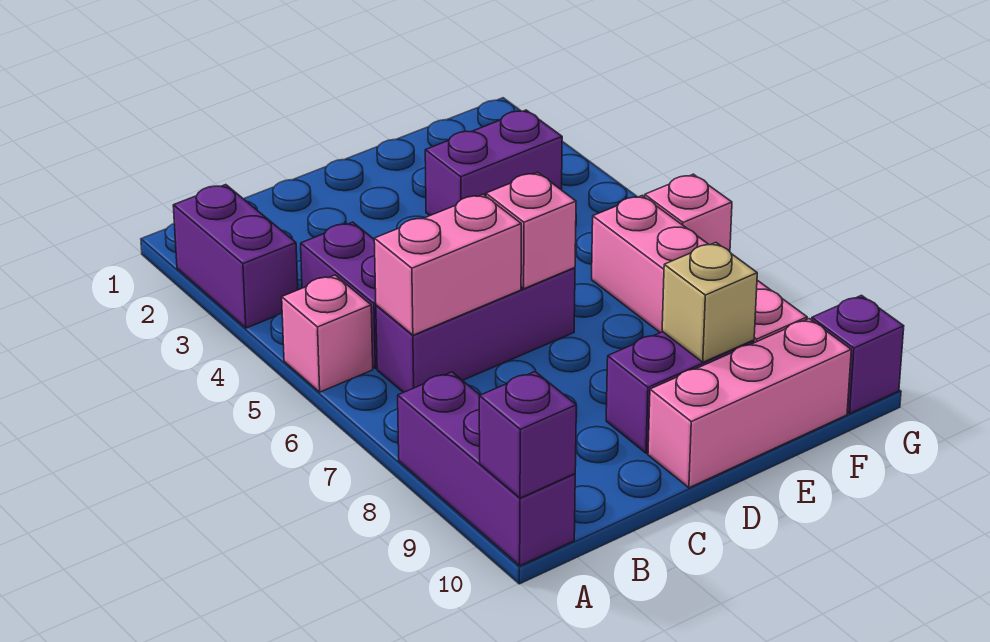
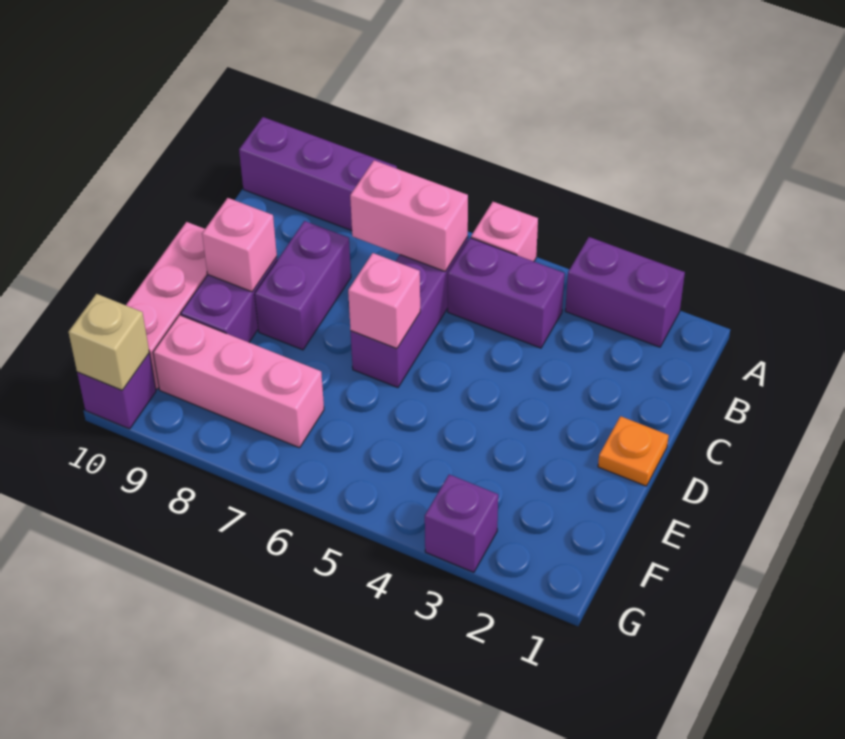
purple 1x1 brick [479,372,576,498] -> purple 1x1 brick moved to [425,475,498,572]
pink 1x2 brick [374,194,521,335] -> pink 1x2 brick turned to [350,160,468,271]
none -> orange 1x1 plate [598,416,669,486]
purple 1x2 brick [425,110,562,215] -> purple 1x2 brick moved to [255,221,351,350]
tan 1x1 brick [662,243,757,362] -> tan 1x1 brick moved to [69,294,149,390]
pink 1x4 brick [592,196,807,343] -> pink 1x3 brick [153,315,324,448]
pink 1x1 brick [645,174,732,251] -> pink 1x1 brick moved to [202,198,277,292]

